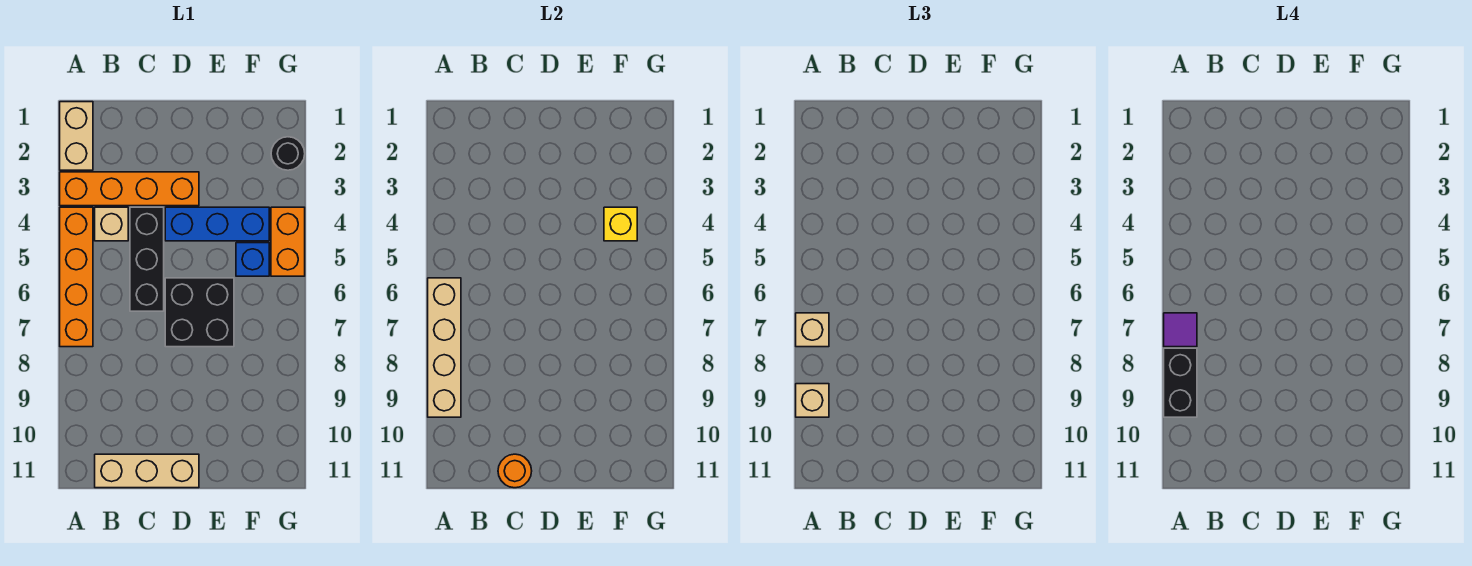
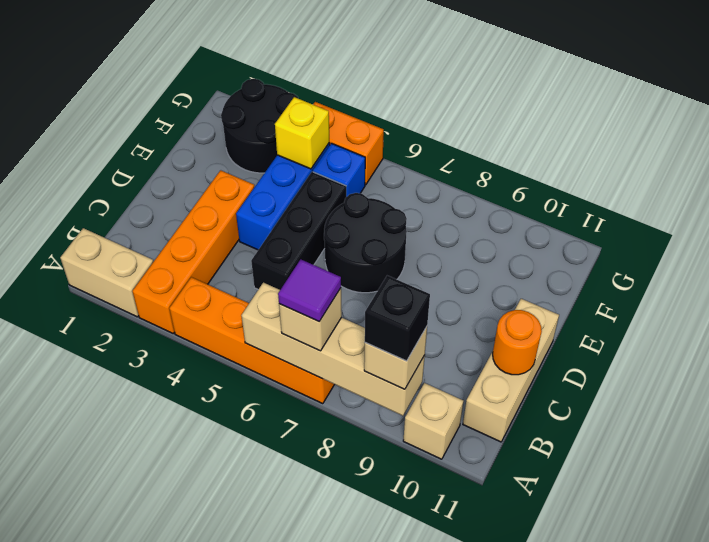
black 1x2 brick [1164,348,1197,417] -> black 1x1 brick [365,276,430,361]
tan 1x1 brick [95,207,128,241] -> tan 1x1 brick moved to [403,383,463,459]
black 1x3 brick [130,207,164,311] -> black 1x3 brick turned to [251,172,346,290]
black 2x2 brick [165,278,234,347] -> black 2x2 round brick [324,193,407,293]
black 1x1 round brick [271,137,305,170] -> black 2x2 round brick [221,79,298,173]

